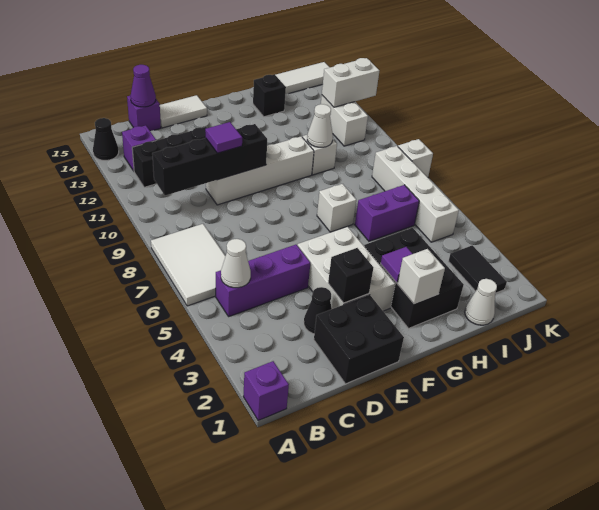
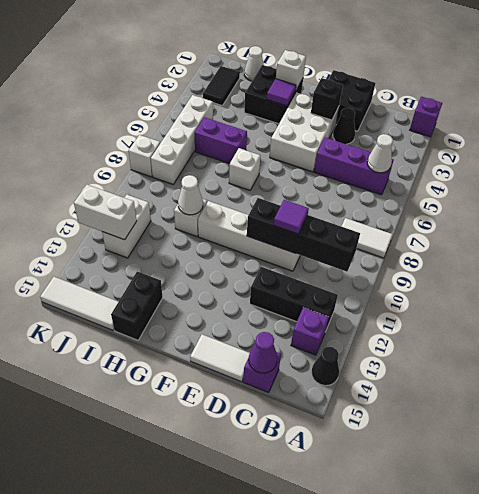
white 2x3 tile [151,224,225,306] -> white 1x2 tile [342,218,393,258]
black 2x3 brick [364,228,464,328] -> black 2x2 brick [244,65,303,124]
black 1x1 brick [253,75,286,117] -> black 1x2 brick [111,271,163,340]

